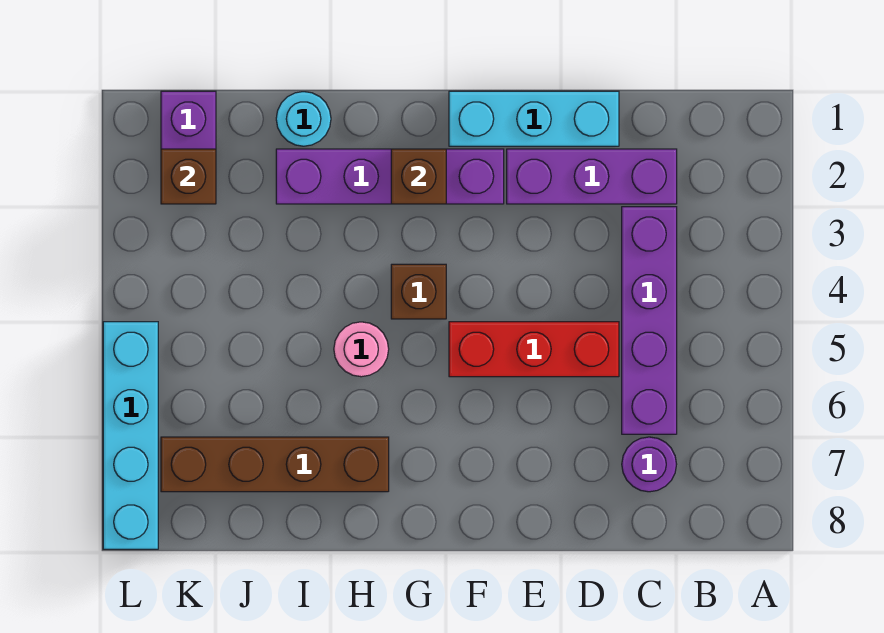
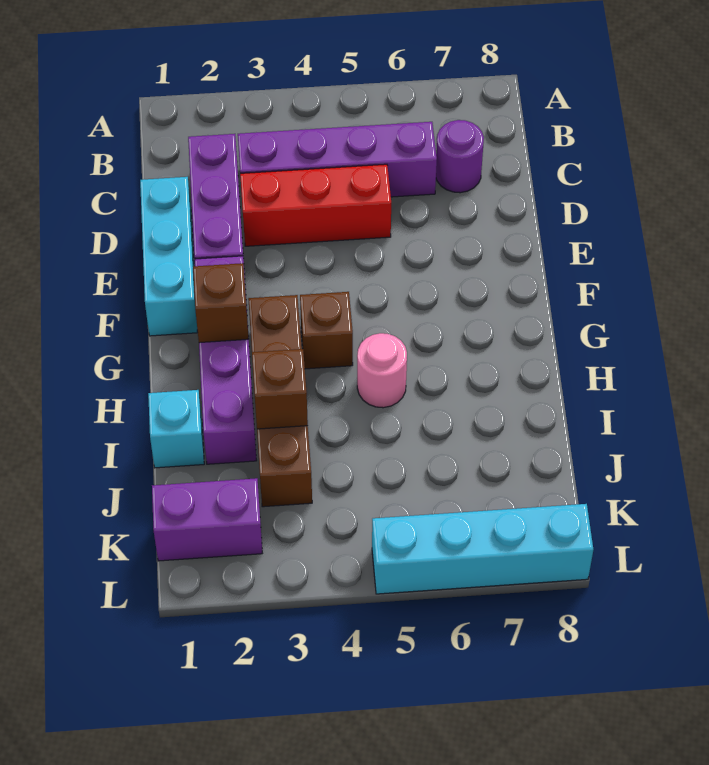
red 1x3 brick [449,322,619,377] -> red 1x3 brick turned to [240,164,391,246]
brown 1x4 brick [161,437,389,492] -> brown 1x4 brick moved to [248,295,312,507]
cyan 1x1 round brick [276,92,331,146] -> cyan 1x1 brick [148,390,204,468]
brown 1x1 brick [161,149,216,204] -> brown 1x1 brick moved to [252,349,308,429]

